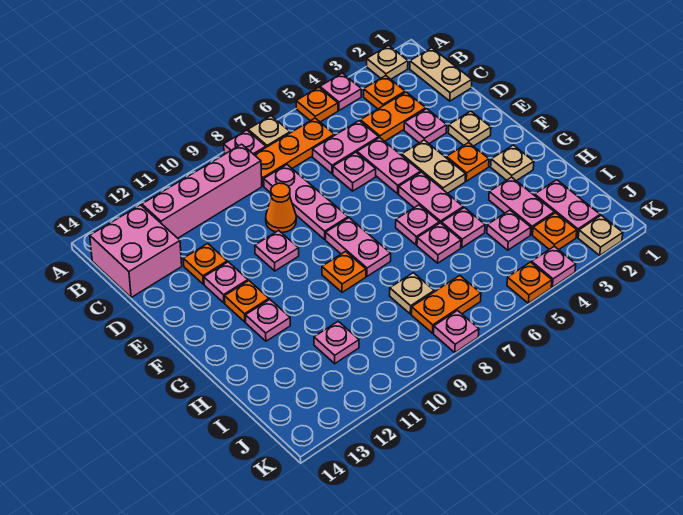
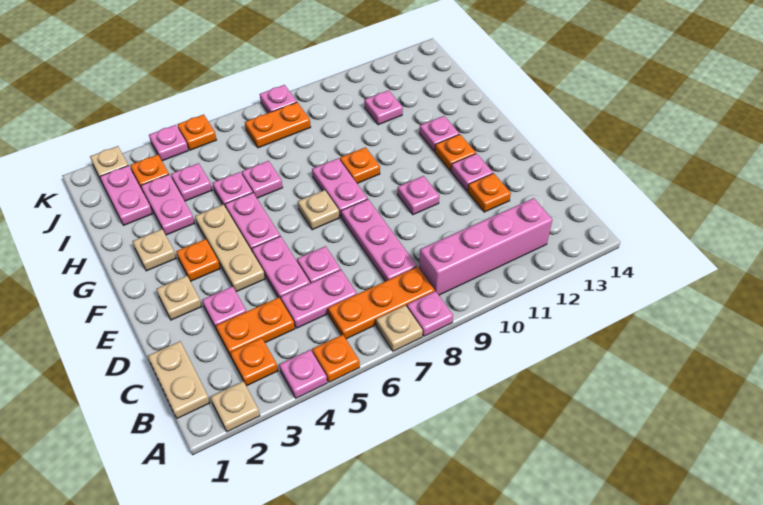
pink 2x2 brick [90,205,182,298] -> none
orange 1x1 cone [266,183,296,233] -> none
tan 1x2 plate [402,140,466,193] -> tan 1x3 plate [195,205,265,292]
pink 1x1 plate [396,205,439,245] -> none
tan 1x1 plate [390,273,434,314] -> tan 1x1 plate moved to [298,190,339,230]

